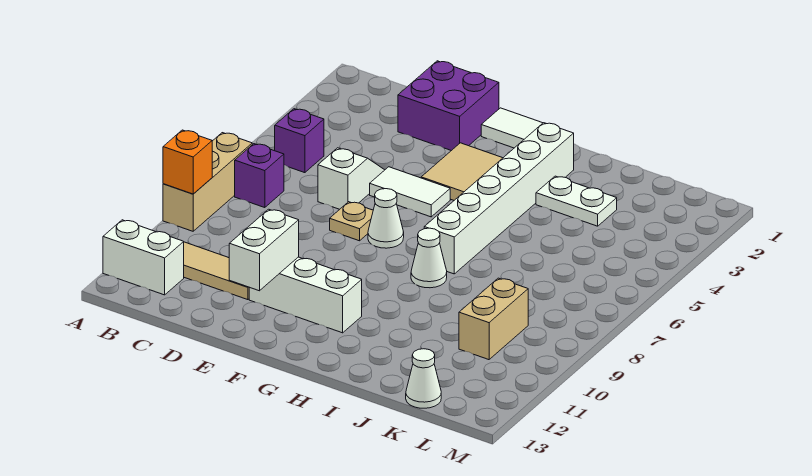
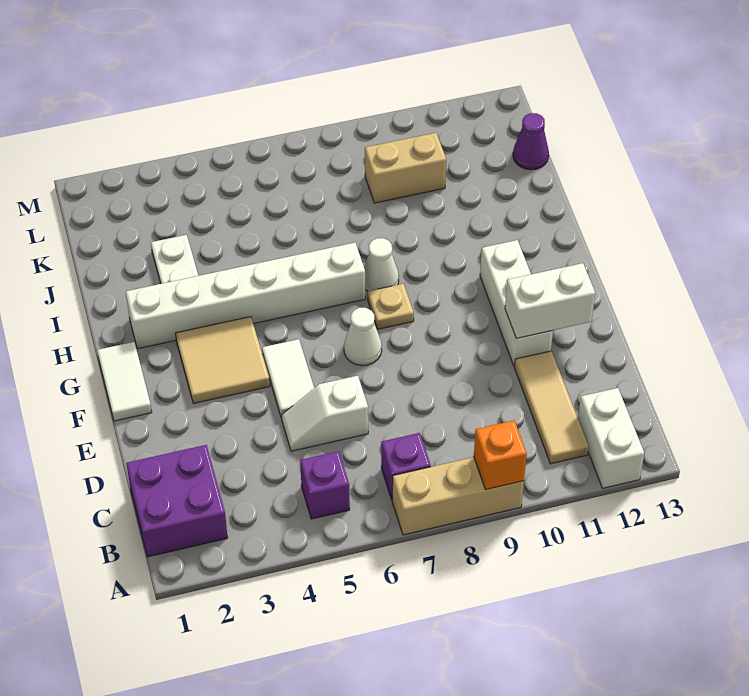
purple 2x2 brick [398,61,499,151] -> purple 2x2 brick moved to [126,445,228,557]
tan 1x1 plate [330,202,373,241] -> tan 1x1 plate moved to [368,284,414,329]
white 1x1 cone [406,349,441,408] -> purple 1x1 cone [513,113,549,170]

